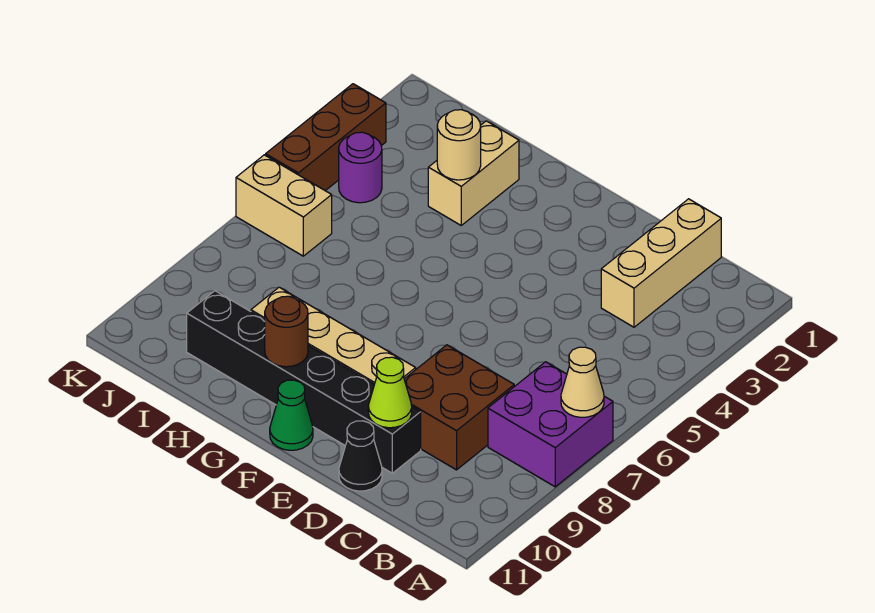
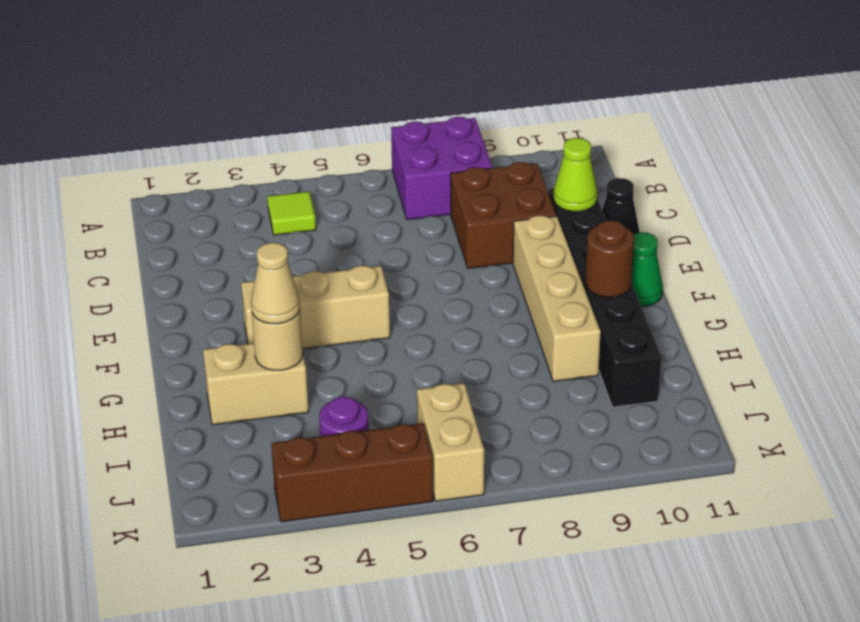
tan 1x1 cone [561,347,604,417] -> tan 1x1 cone moved to [251,243,300,324]
none -> lime 1x1 tile [267,191,316,235]
tan 1x3 brick [601,199,721,327] -> tan 1x3 brick moved to [241,266,390,349]

